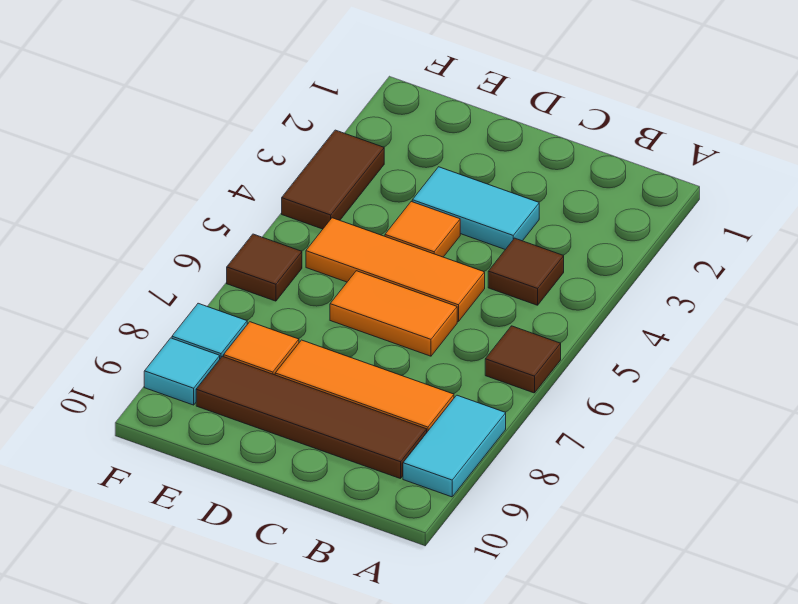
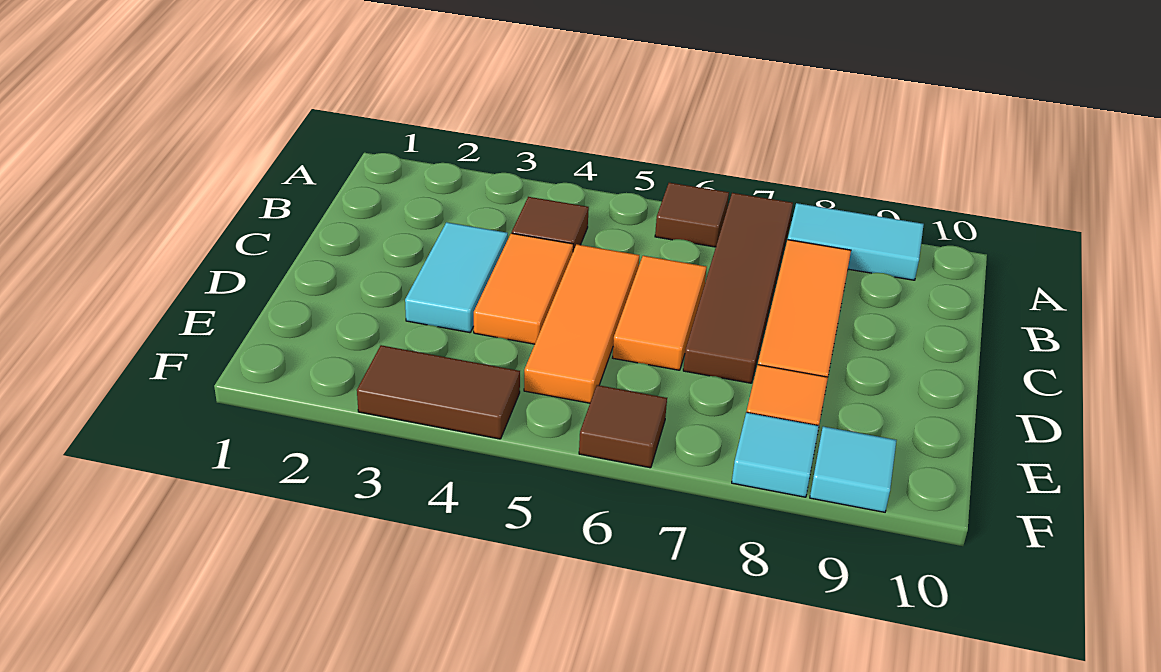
brown 1x4 tile [196,356,427,479] -> brown 1x4 tile moved to [683,193,793,383]
orange 1x1 tile [385,202,460,257] -> orange 1x2 tile [474,233,573,344]

